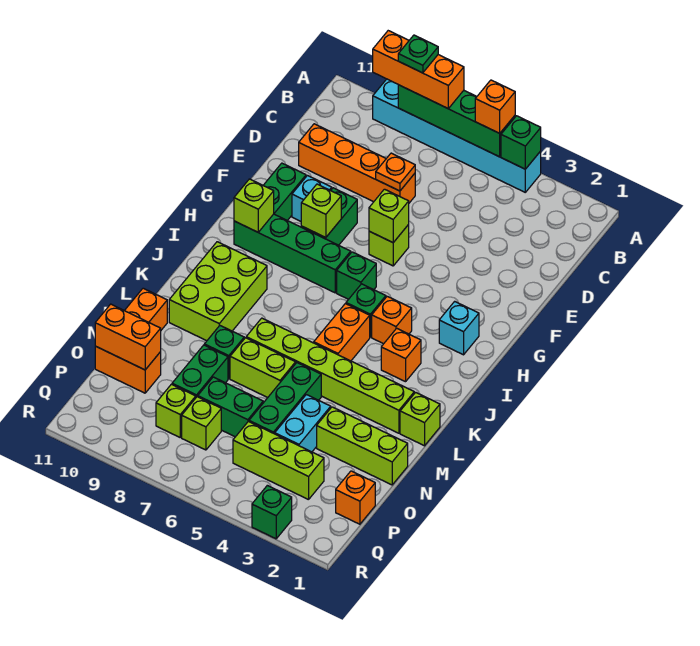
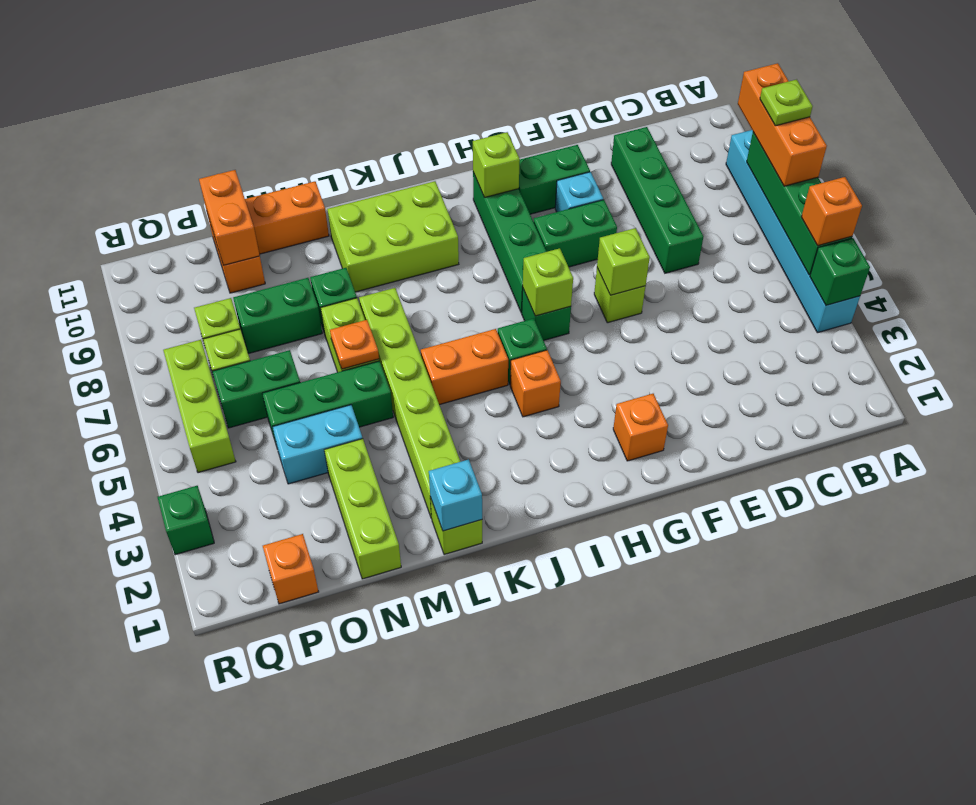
green 1x1 plate [398,35,438,73] -> lime 1x1 plate [760,79,813,126]
orange 1x4 brick [299,124,415,203] -> green 1x4 brick [611,127,703,273]
orange 1x1 plate [376,153,415,191] -> orange 1x1 plate moved to [330,320,379,369]
lime 1x1 brick [301,184,341,238] -> lime 1x1 brick moved to [523,248,573,316]
cyan 1x1 brick [439,301,479,355] -> cyan 1x1 brick moved to [429,459,482,531]
orange 1x1 brick [381,328,421,382] -> orange 1x1 brick moved to [613,394,668,461]
green 1x2 brick [198,377,263,437] -> green 1x2 brick turned to [212,350,300,428]
lime 1x3 brick [233,421,324,500] -> lime 1x3 brick moved to [163,340,236,473]

